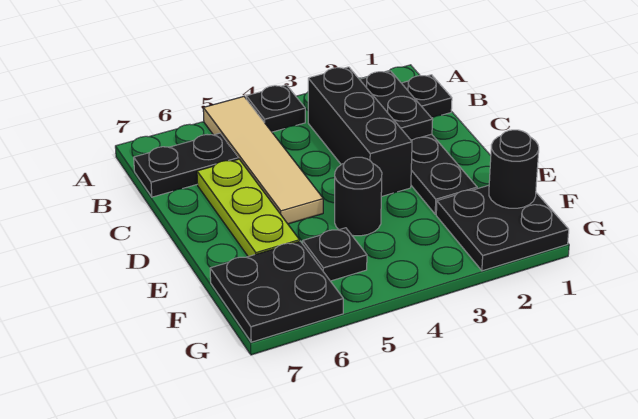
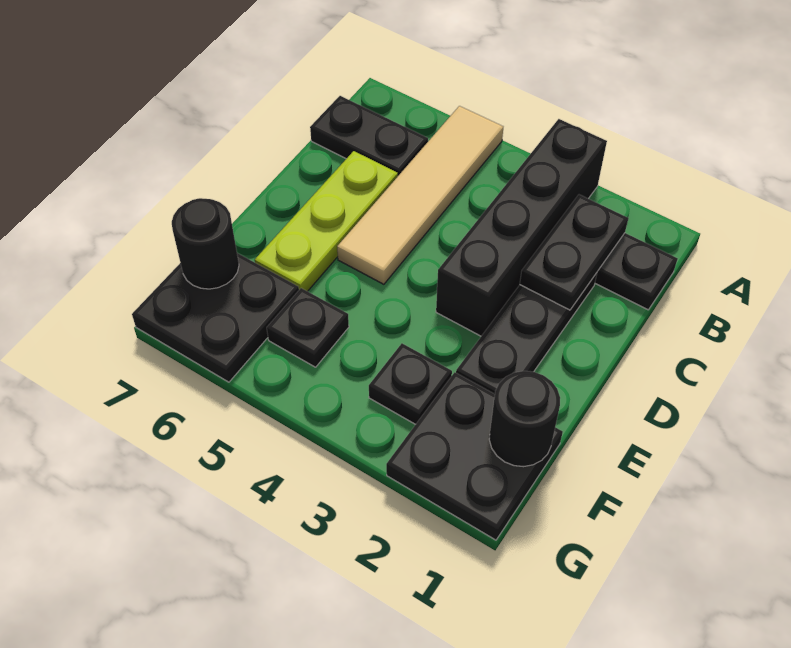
black 1x1 plate [246,85,305,132] -> black 1x1 plate moved to [369,343,452,424]
black 1x3 brick [308,67,412,197] -> black 1x4 brick [436,119,607,336]
black 1x1 round brick [335,157,382,236] -> black 1x1 round brick moved to [172,198,239,289]

